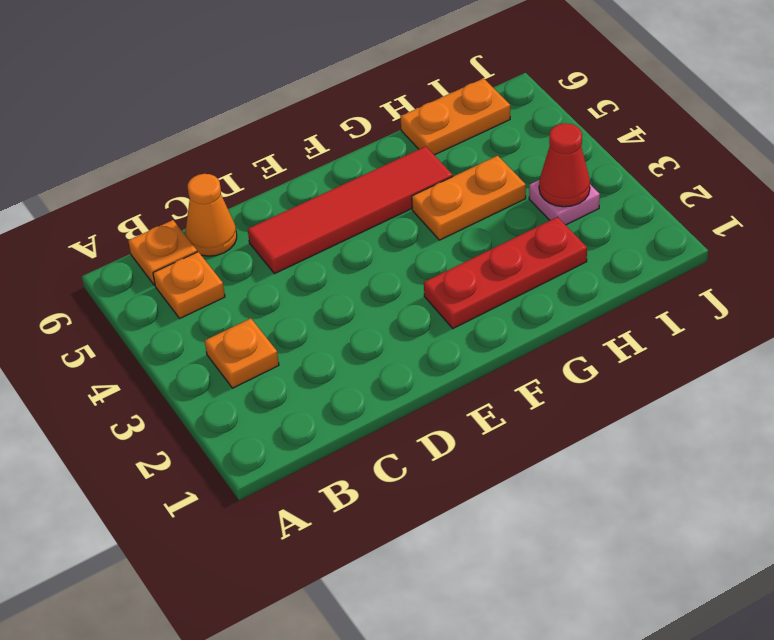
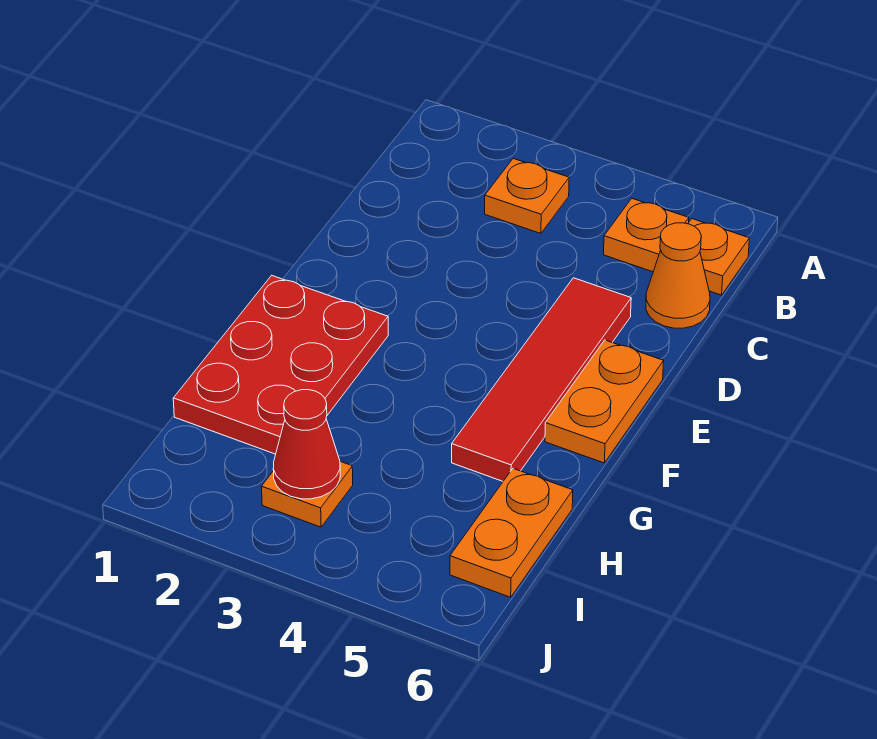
red 1x3 plate [424,217,587,328] -> red 2x3 plate [173,275,388,454]
orange 1x2 plate [412,156,526,240] -> orange 1x2 plate moved to [545,340,664,463]
pink 1x1 plate [529,180,600,225] -> orange 1x1 plate [262,461,353,527]

